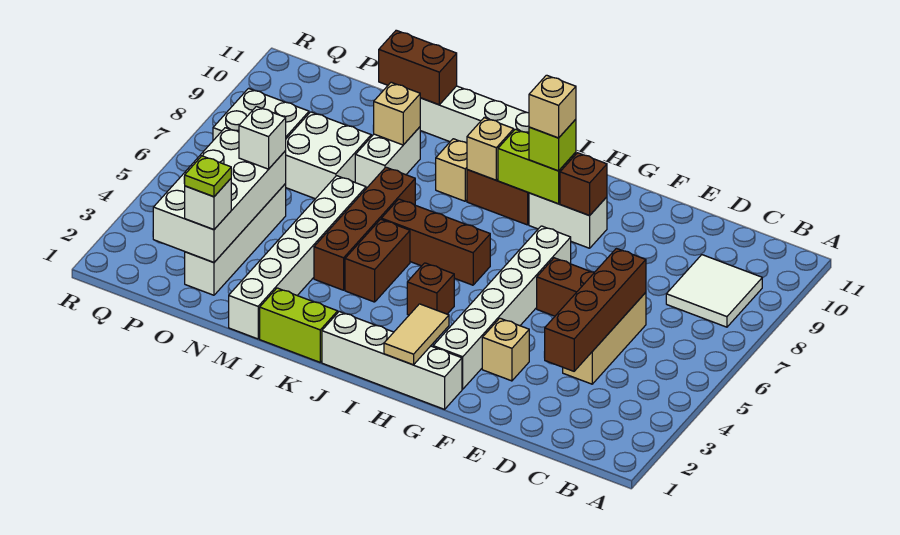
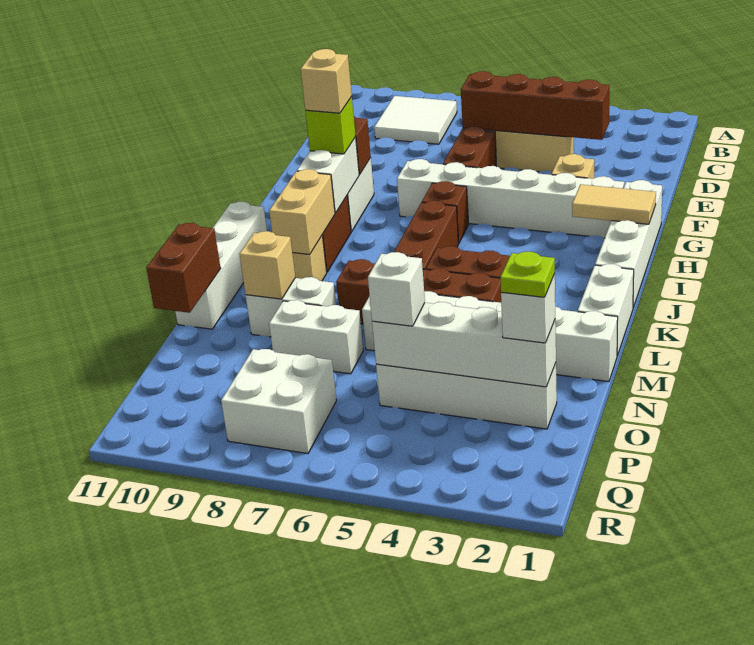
lime 1x2 brick [498,129,576,204] -> white 1x2 brick [297,137,359,213]
brown 1x1 brick [407,263,454,315] -> brown 1x1 brick moved to [422,181,469,243]
tan 1x1 brick [467,118,514,180] -> tan 1x2 brick [269,169,335,254]
lime 1x2 brick [260,288,338,362] -> white 1x2 brick [578,264,634,356]
white 2x2 brick [285,112,371,199] -> white 1x2 brick [269,300,363,374]
white 2x4 brick [153,128,286,262] -> white 1x4 brick [372,302,556,387]

